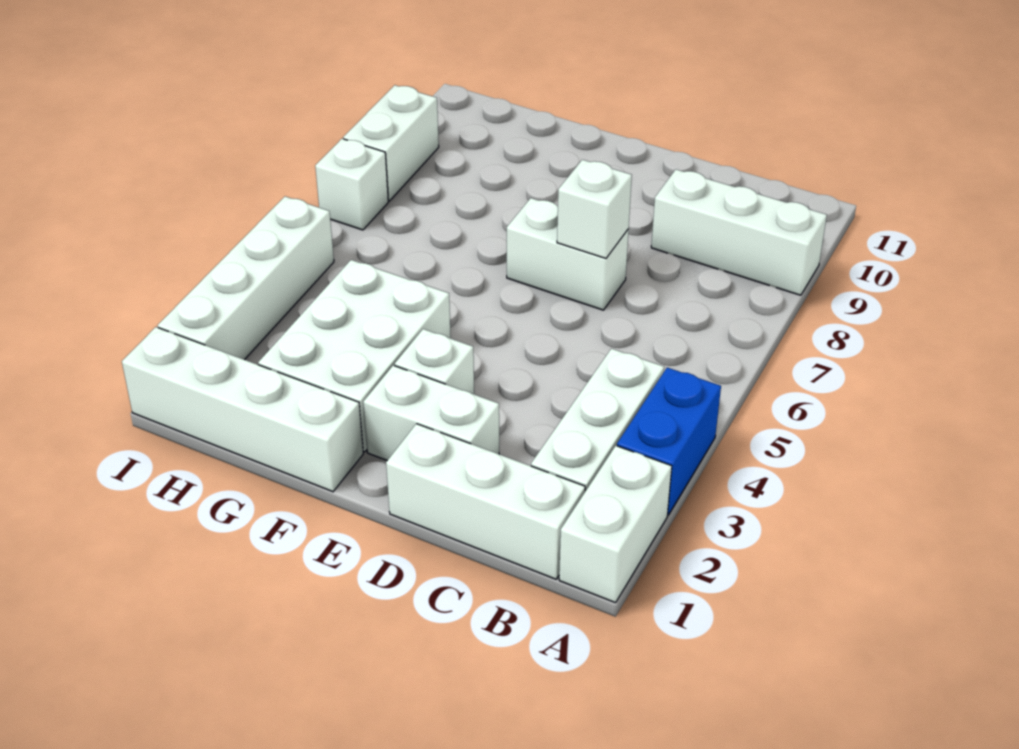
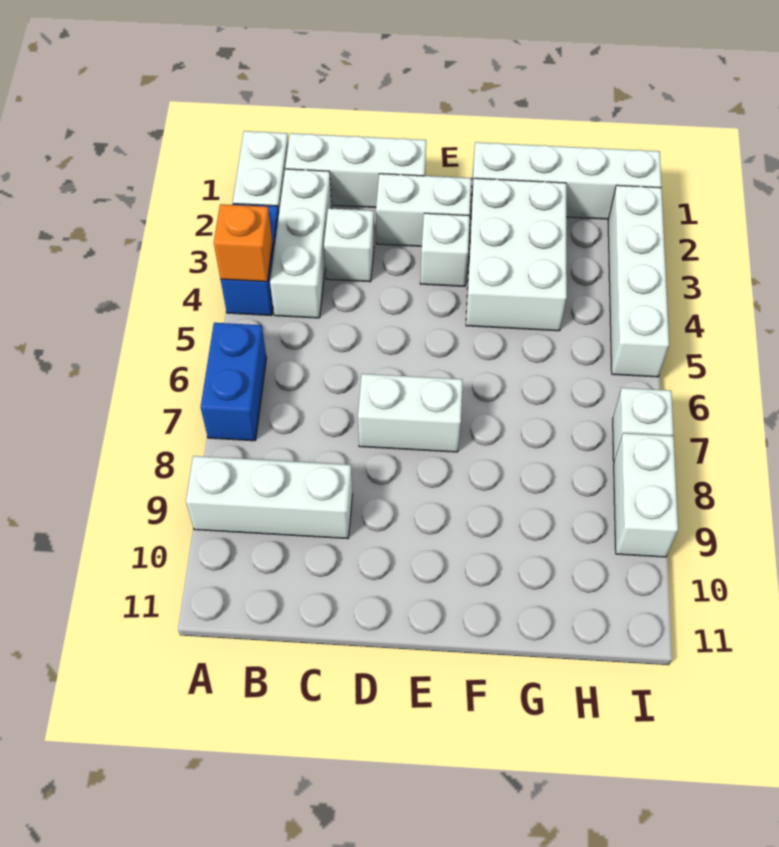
none -> orange 1x1 brick [214,204,273,282]
none -> blue 1x2 brick [201,323,267,441]
white 1x1 brick [557,160,632,258] -> white 1x1 brick moved to [324,208,374,282]

